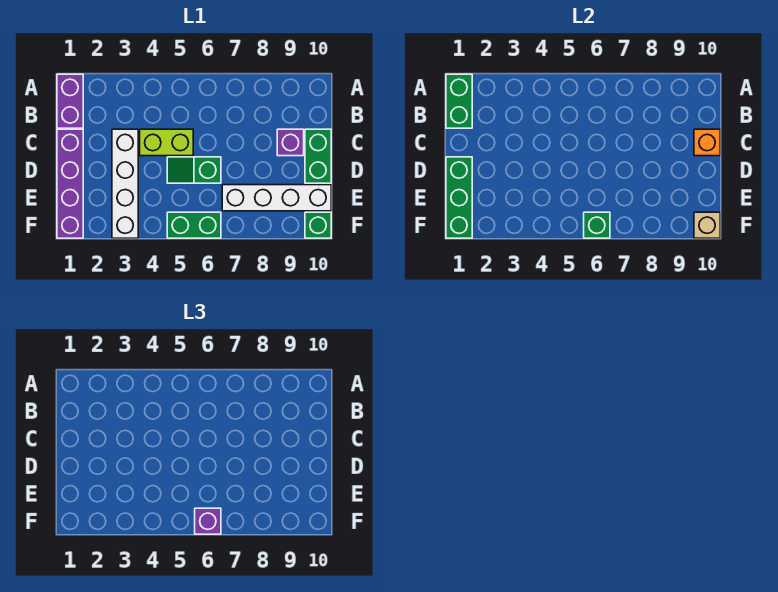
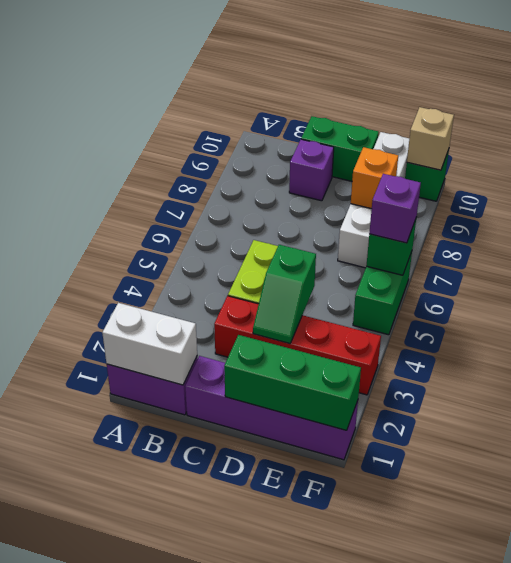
green 1x2 brick [446,74,472,128] -> white 1x2 brick [102,303,197,385]
white 1x4 brick [112,129,138,238] -> red 1x4 brick [214,296,381,395]
orange 1x1 brick [694,129,720,156] -> orange 1x1 brick moved to [351,147,398,209]
green 1x2 slope [167,157,221,183] -> green 1x2 slope moved to [253,245,316,344]

